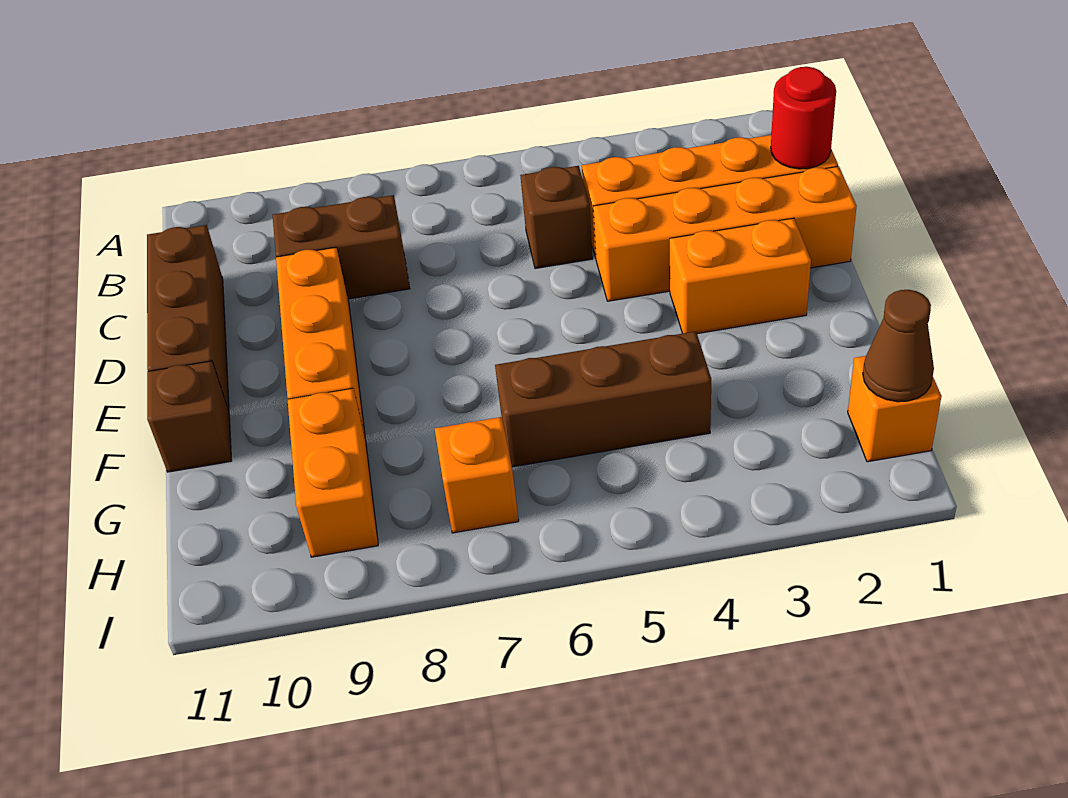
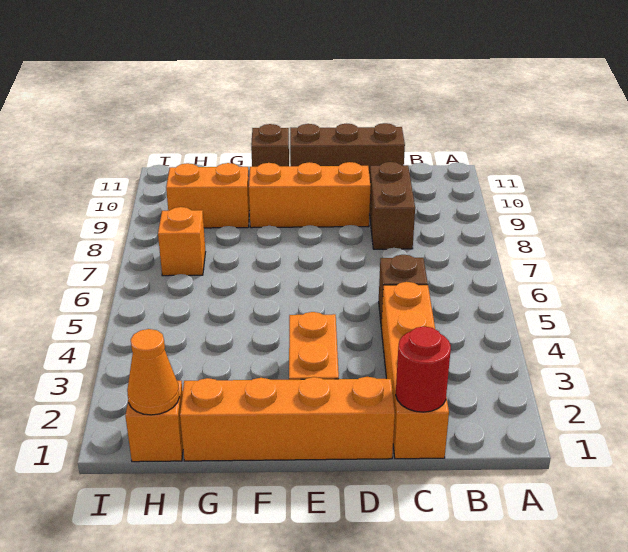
orange 1x4 brick [593,166,857,301] -> orange 1x4 brick turned to [180,377,395,461]
brown 1x3 brick [495,331,711,467] -> none
brown 1x1 cone [863,290,934,402] -> orange 1x1 cone [127,329,179,415]

